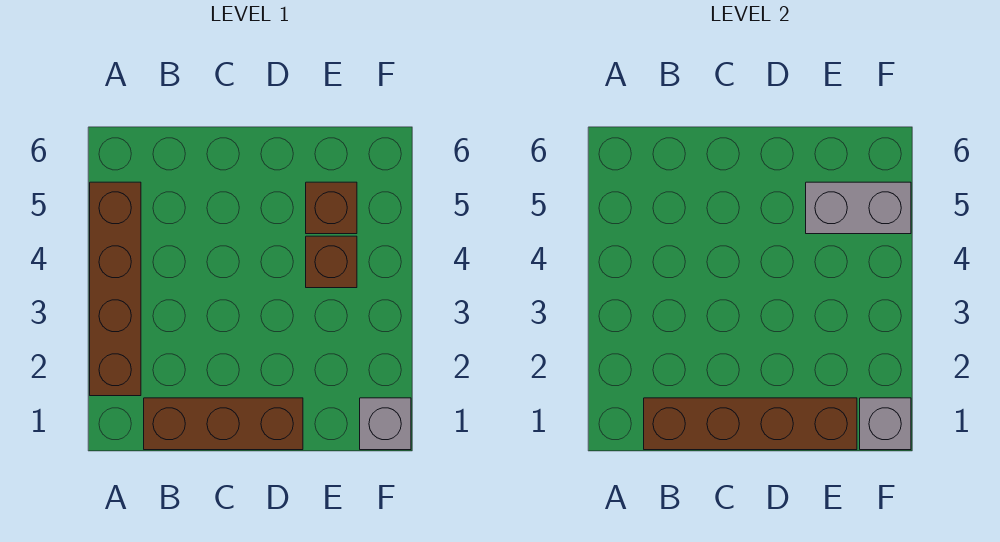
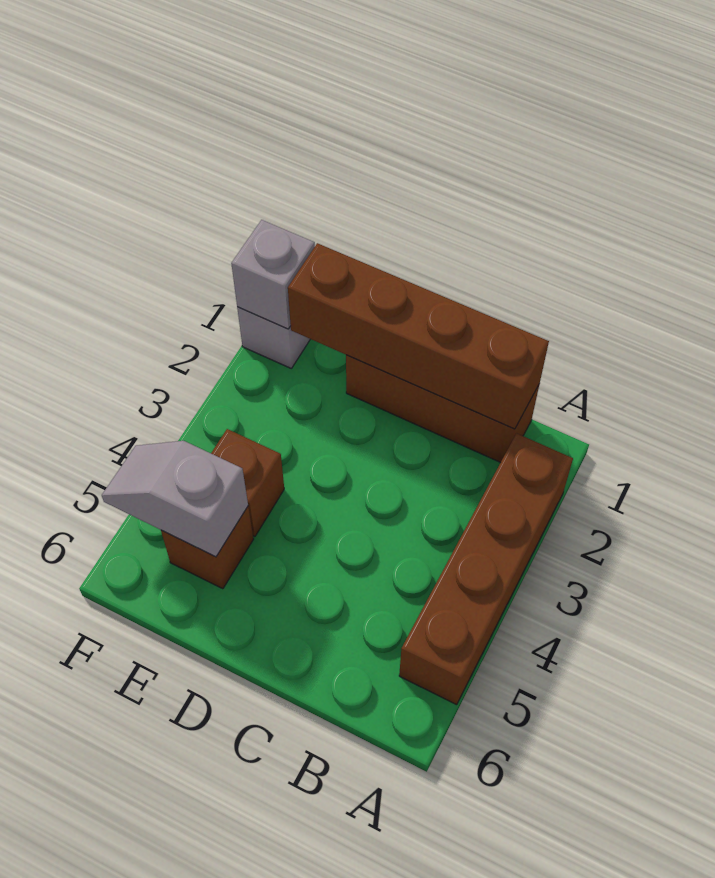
grey 1x2 brick [806,182,911,234] -> grey 1x2 slope [102,441,248,557]

